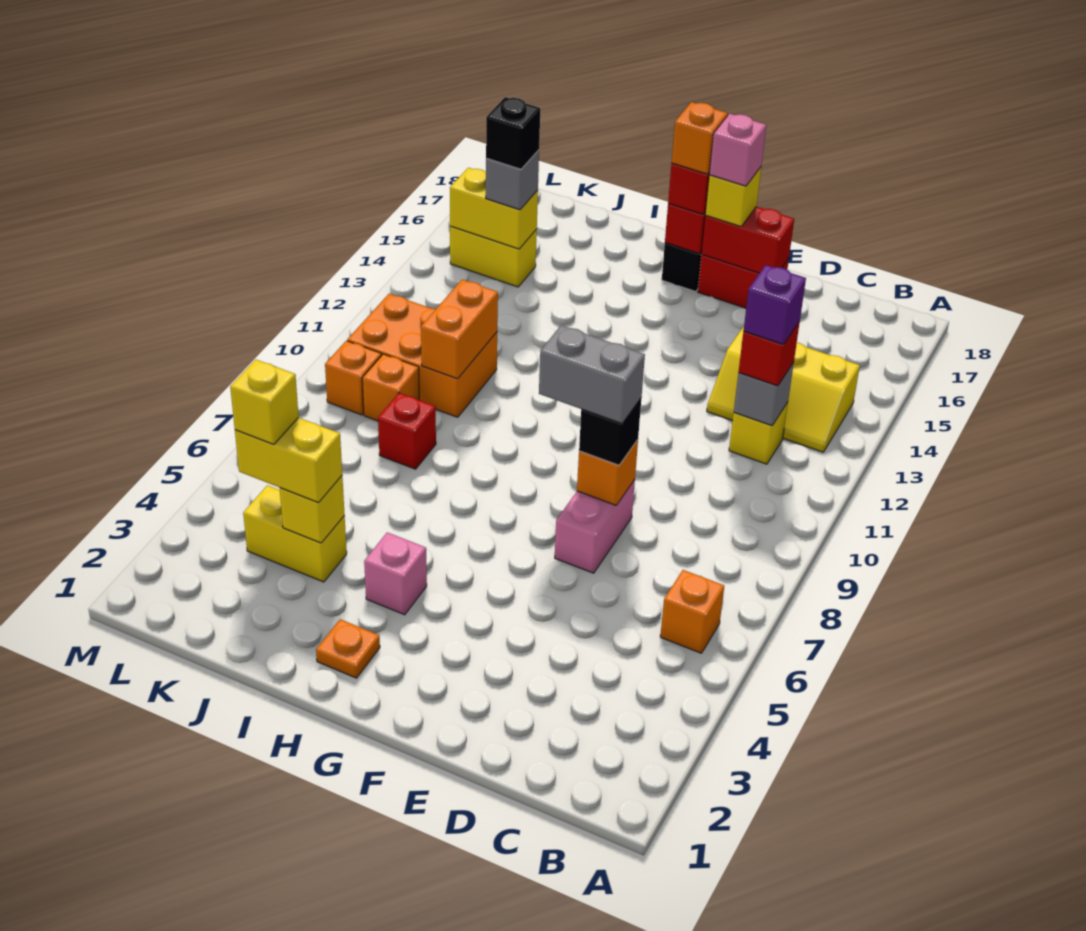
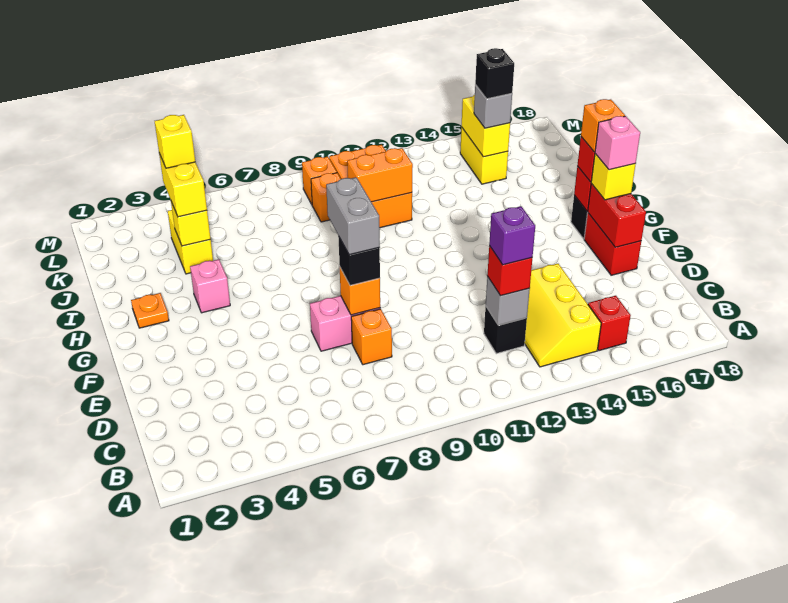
orange 1x1 brick [660,570,724,653] -> orange 1x1 brick moved to [351,309,392,365]
yellow 1x1 brick [729,402,788,464] -> black 1x1 brick [484,306,527,354]
red 1x1 brick [378,393,436,469] -> red 1x1 brick moved to [588,296,631,351]

